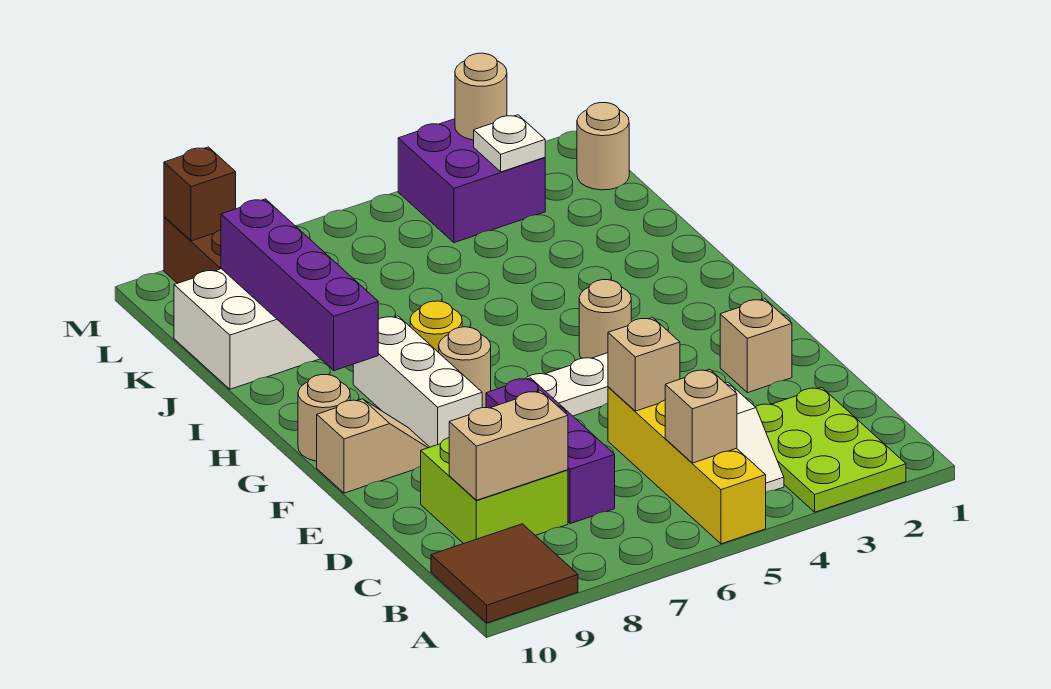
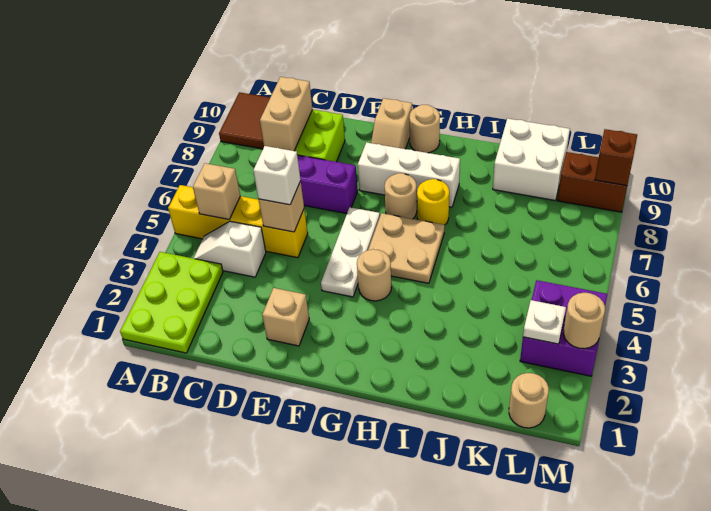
lime 2x3 plate [756,387,906,512] -> lime 2x3 plate turned to [120,252,223,353]
none -> white 1x1 brick [253,146,301,205]
none -> tan 2x2 plate [368,213,445,283]
purple 1x4 brick [221,199,378,371] -> none

